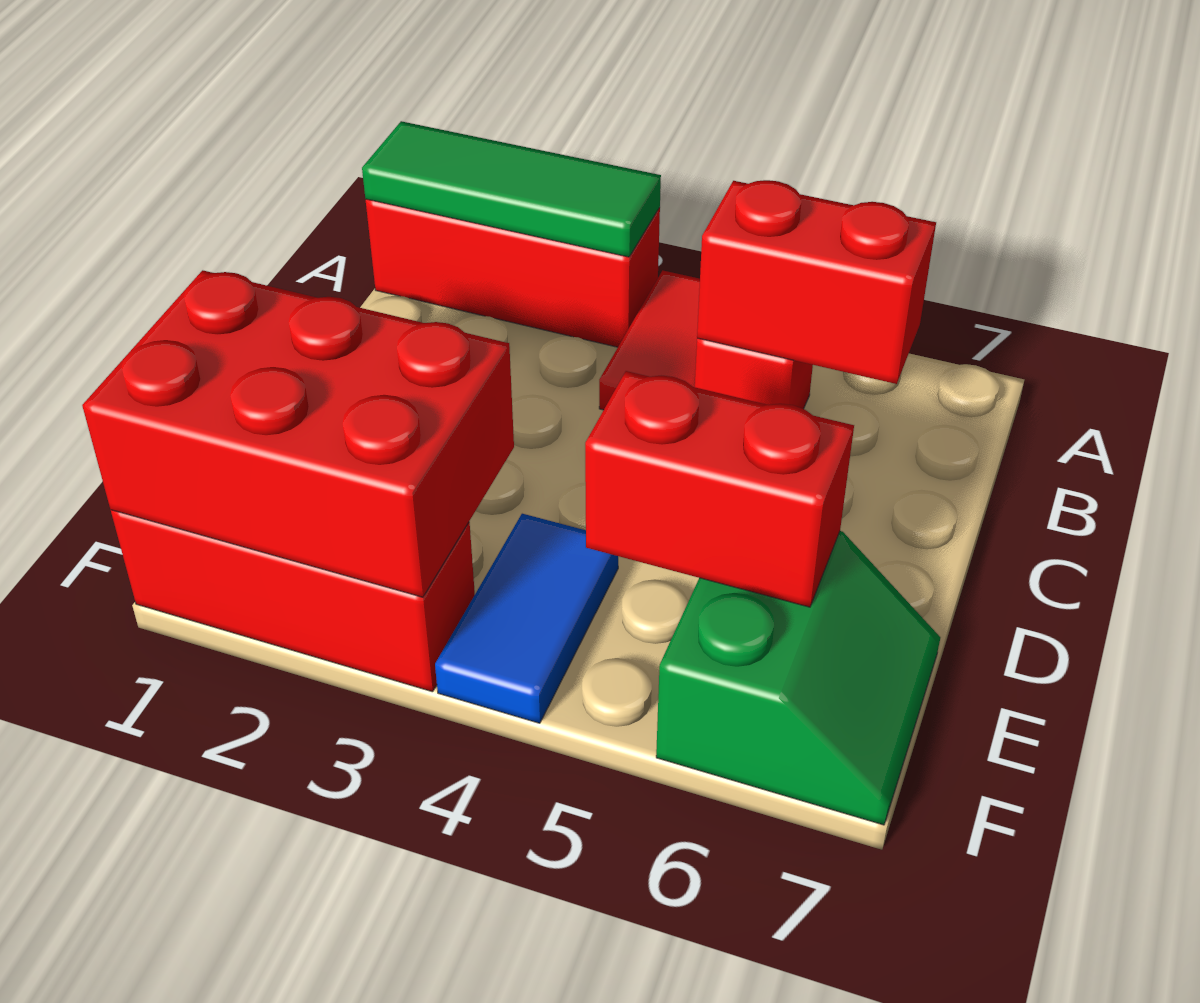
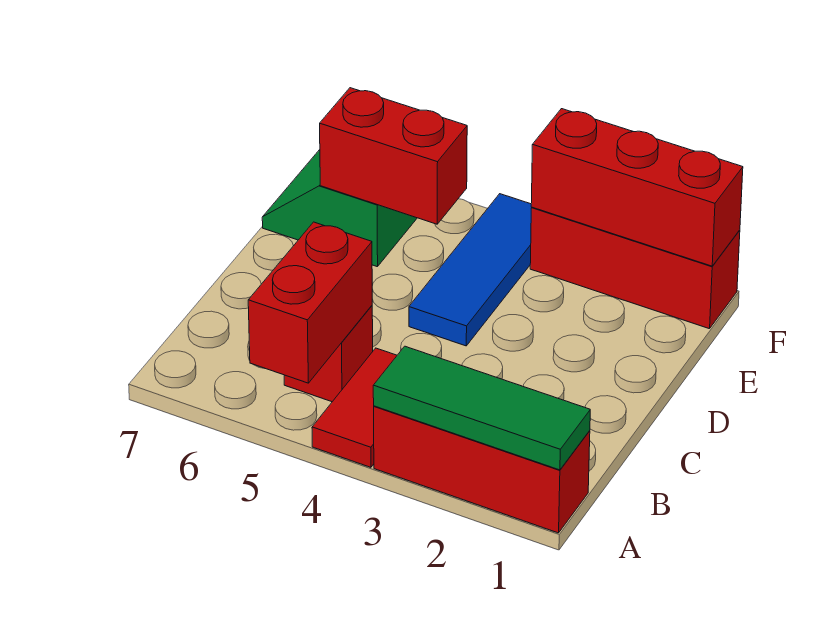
red 1x2 brick [697,180,936,384] -> red 1x2 brick turned to [248,222,372,383]
red 2x3 brick [82,270,514,597] -> red 1x3 brick [531,109,743,266]
blue 1x2 tile [435,514,618,723] -> blue 1x3 tile [409,194,532,346]

